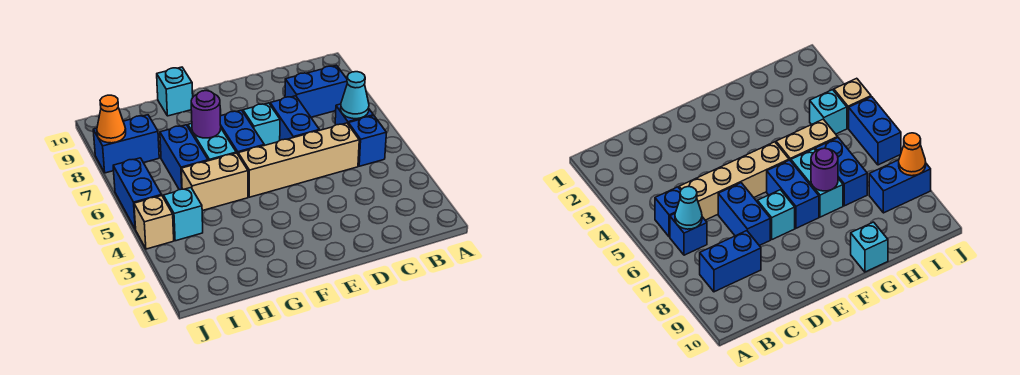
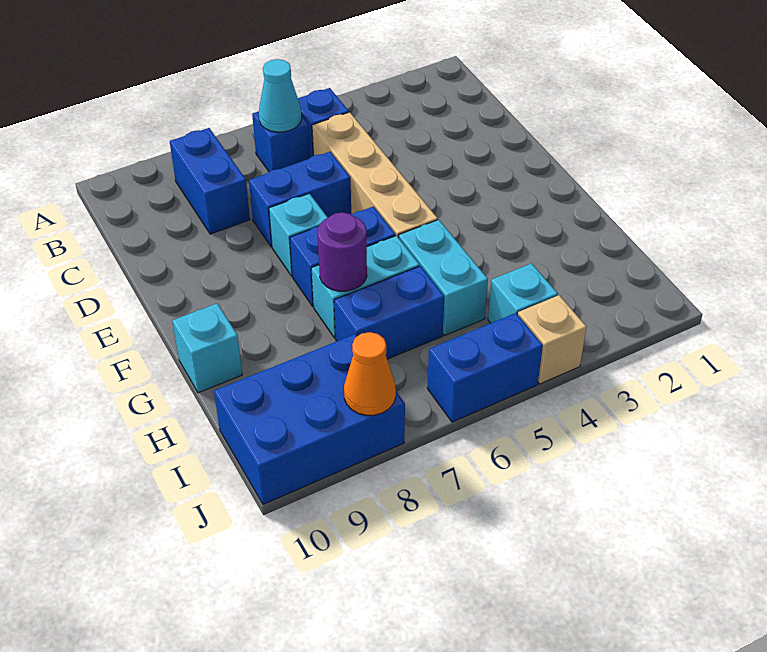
tan 1x2 brick [181,153,248,211] -> cyan 1x2 brick [399,220,488,335]
blue 1x2 brick [93,115,159,173] -> blue 2x3 brick [214,334,405,504]

